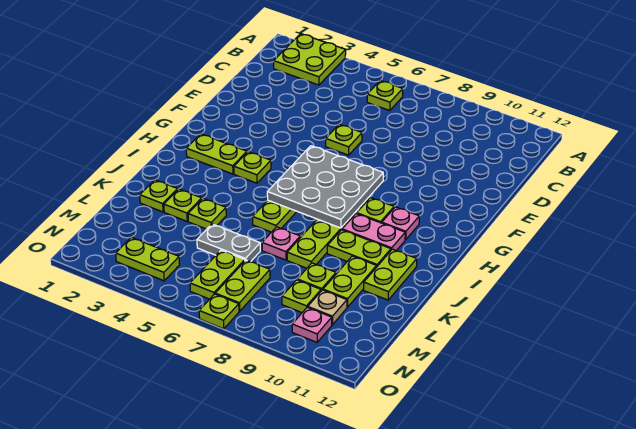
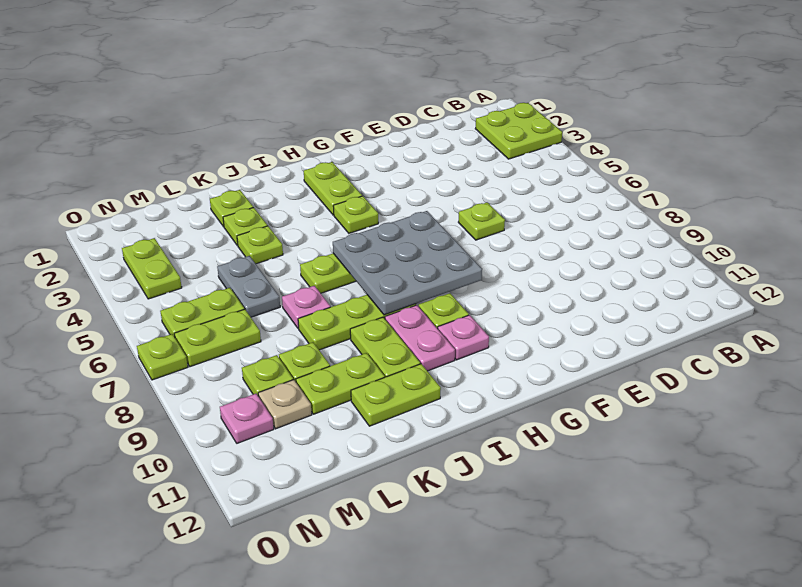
lime 1x1 plate [367,80,403,111] -> none

